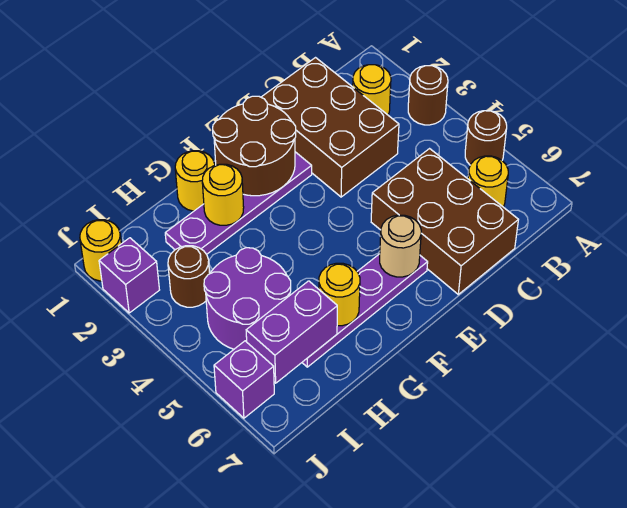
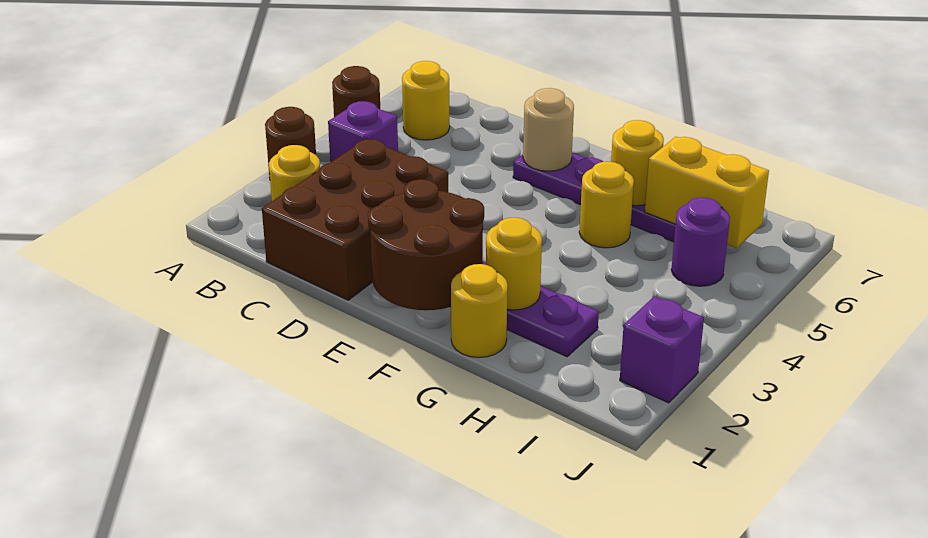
brown 2x3 brick [371,149,518,294] -> none
purple 2x2 round brick [204,248,291,349] -> purple 1x1 round brick [671,198,730,286]
purple 1x2 brick [246,281,337,383] -> yellow 1x2 brick [645,137,769,248]
brown 1x1 round brick [168,246,210,307] -> none
yellow 1x1 round brick [80,220,121,281] -> yellow 1x1 round brick moved to [579,162,634,248]
purple 1x1 brick [214,341,274,418] -> purple 1x1 brick moved to [328,101,398,162]

